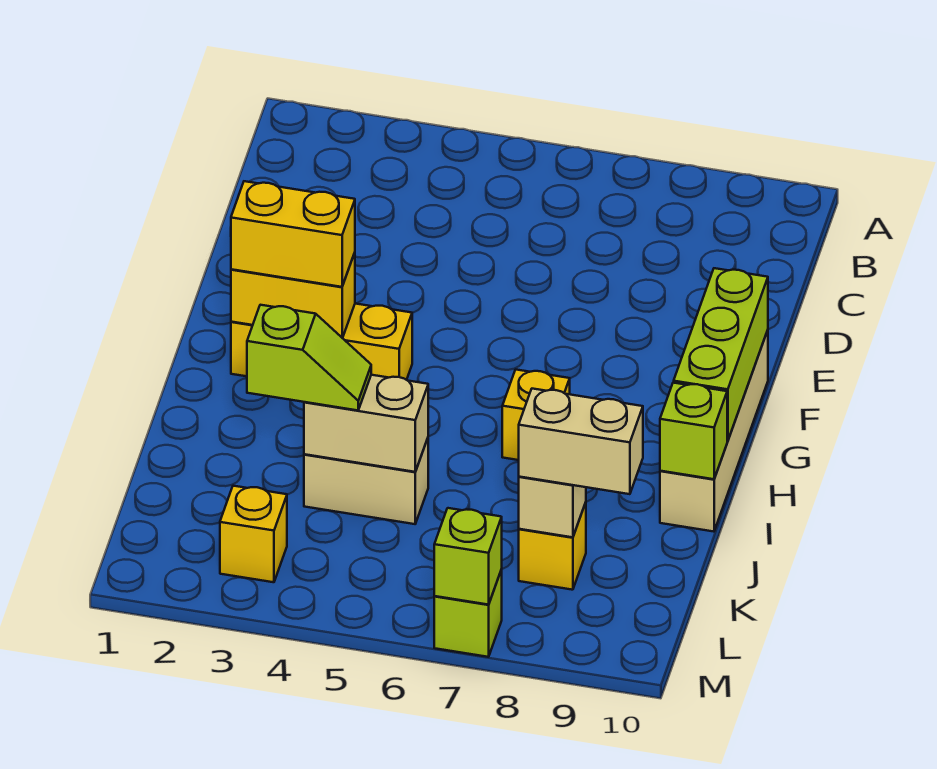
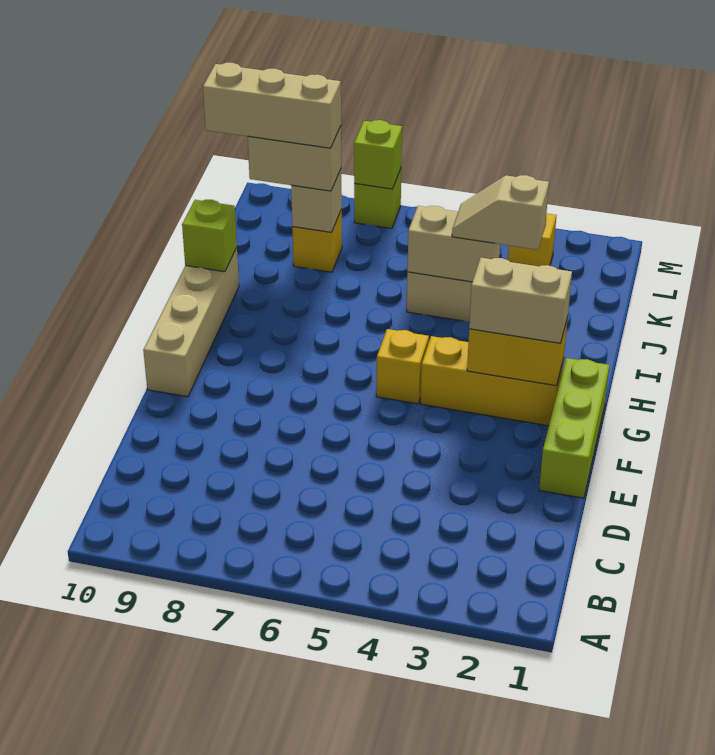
lime 1x3 brick [674,268,768,441] -> lime 1x3 brick moved to [539,358,610,498]
yellow 1x2 brick [231,181,355,287] -> tan 1x2 brick [469,258,572,343]
yellow 1x1 brick [502,370,570,460] -> yellow 1x1 brick moved to [376,329,429,404]
lime 1x2 slope [247,305,371,410] -> tan 1x2 slope [452,175,549,250]
none -> tan 1x3 brick [203,63,341,148]

